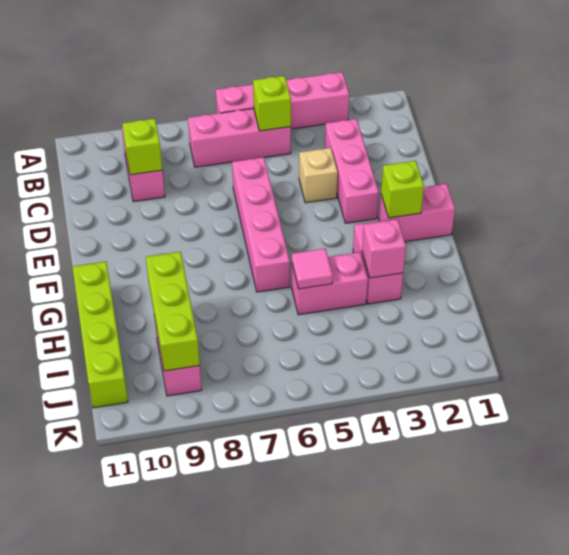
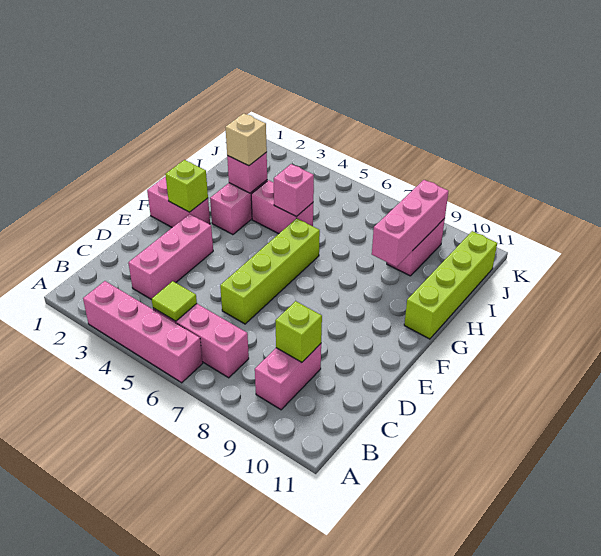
lime 1x1 brick [253,76,291,131] -> lime 1x1 tile [152,281,197,321]
tan 1x1 brick [299,148,338,203] -> tan 1x1 brick moved to [225,113,267,166]
pink 1x4 brick [232,157,290,292] -> lime 1x4 brick [220,218,320,324]
pink 1x1 tile [292,248,333,289] -> pink 1x1 brick [274,164,314,217]
lime 1x3 brick [146,252,200,371] -> pink 1x3 brick [372,180,449,267]

